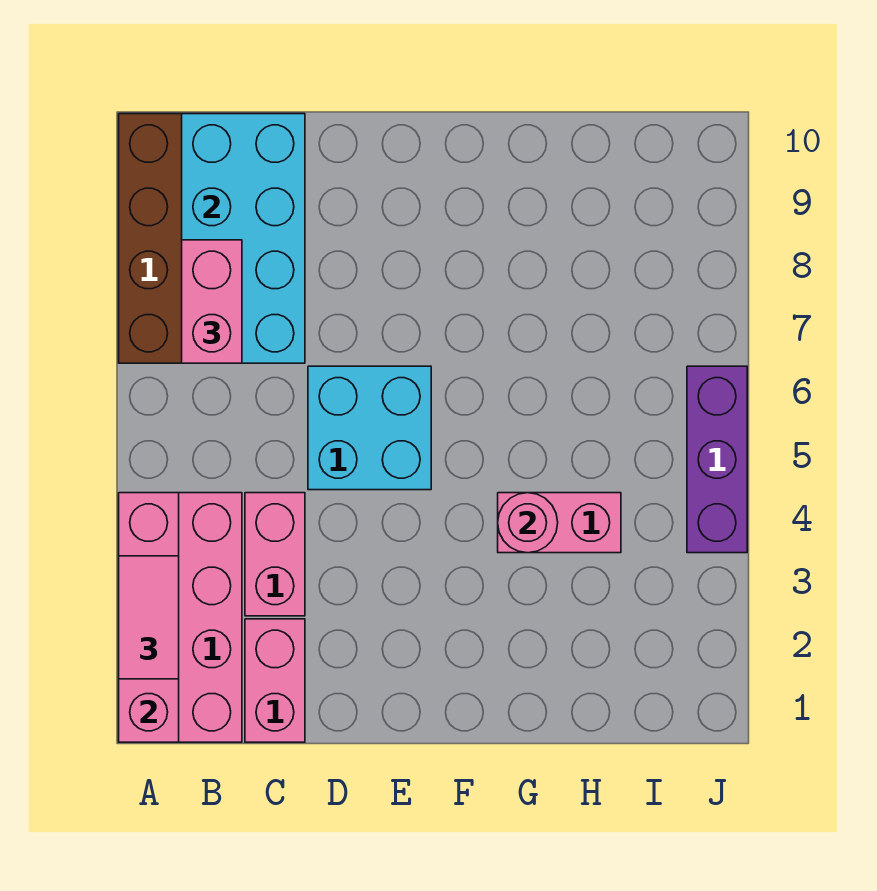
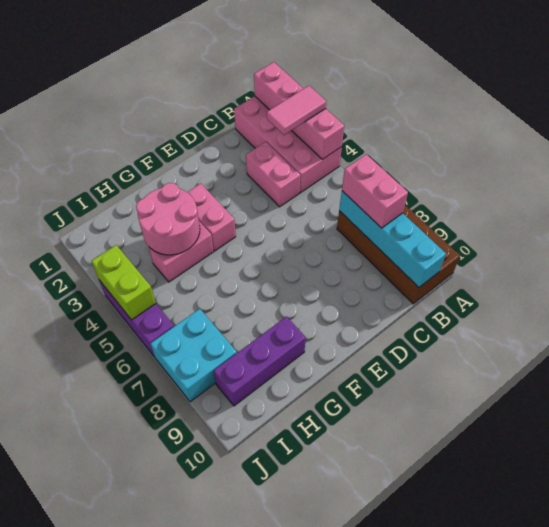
pink 1x2 tile [119,556,179,679] -> pink 1x2 tile turned to [267,86,326,135]
cyan 2x4 brick [182,114,305,363] -> cyan 1x4 brick [339,191,446,287]
pink 1x2 brick [245,619,305,742] -> pink 1x2 brick moved to [187,183,236,251]
cyan 2x2 brick [308,366,431,490] -> cyan 2x2 brick moved to [150,309,237,402]
pink 1x1 round brick [498,493,558,553] -> pink 2x2 round brick [136,183,200,255]
none -> purple 1x3 brick [214,317,306,406]
none -> lime 1x2 brick [92,245,156,320]

